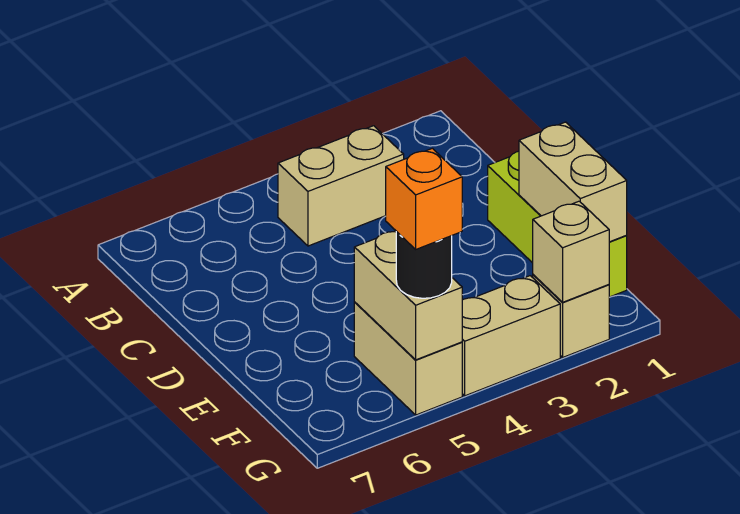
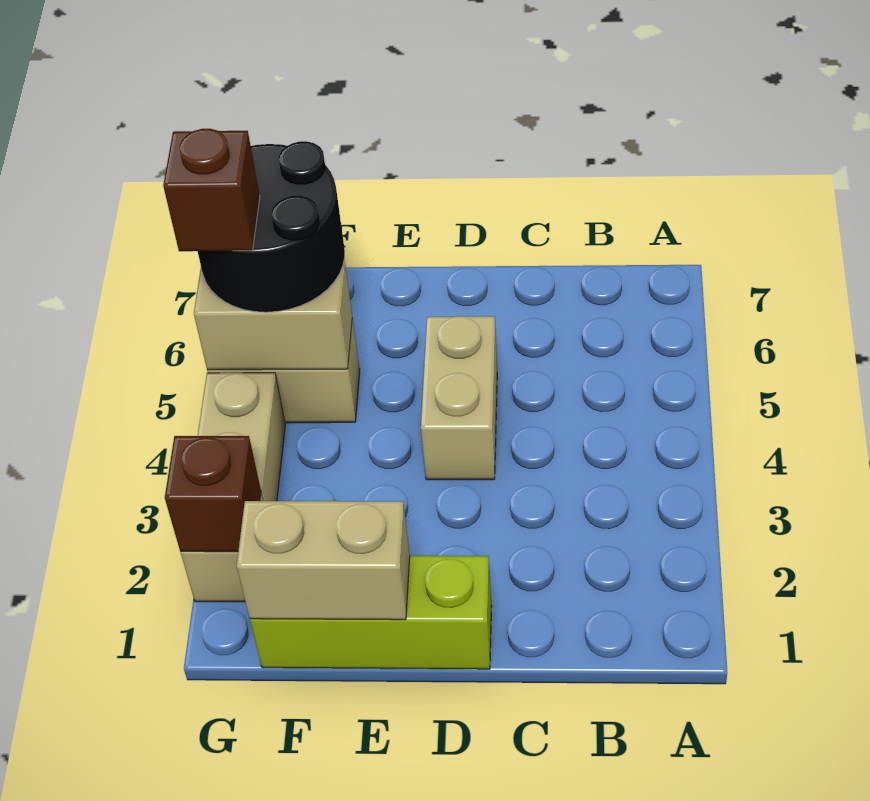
tan 1x2 brick [278,126,404,246] -> tan 1x2 brick moved to [421,316,497,480]
tan 1x1 brick [533,201,609,302] -> brown 1x1 brick [165,436,261,552]
black 1x1 round brick [396,231,452,298] -> black 2x2 round brick [198,141,345,312]
orange 1x1 brick [386,148,462,249] -> brown 1x1 brick [163,129,260,251]

